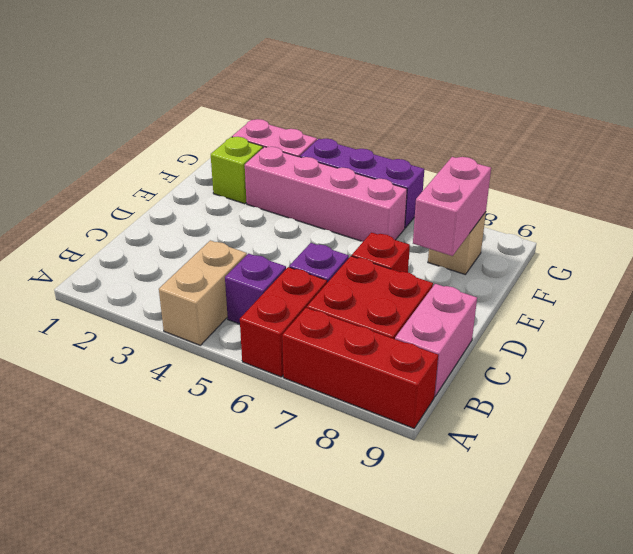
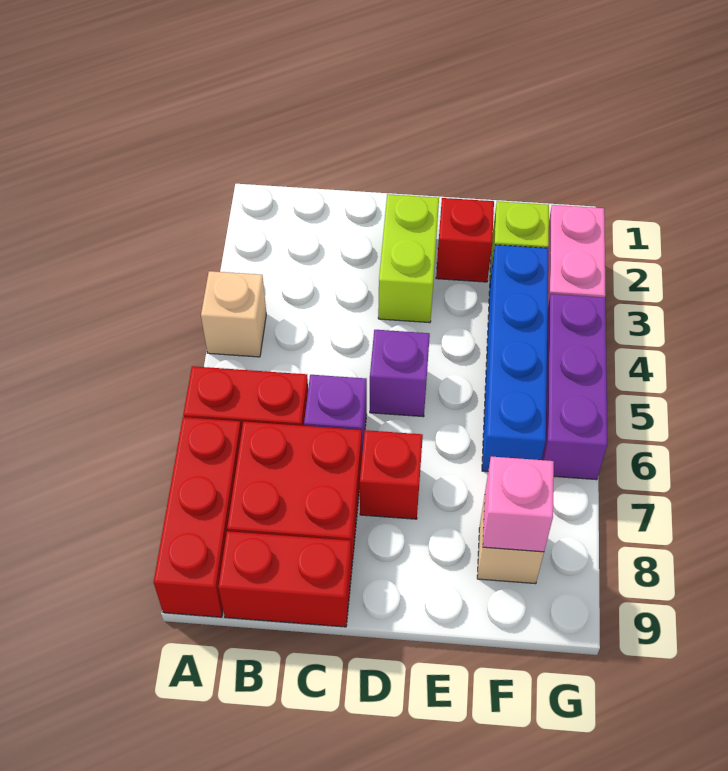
tan 1x2 brick [159,240,247,345] -> tan 1x1 brick [201,271,266,357]
purple 1x1 brick [225,254,286,324] -> purple 1x1 brick moved to [370,330,430,417]
pink 1x2 brick [395,284,477,397] -> red 1x2 brick [218,531,352,627]
none -> lime 1x2 brick [378,194,439,323]
none -> red 1x1 brick [436,198,494,282]
pink 1x2 brick [413,157,491,256] -> pink 1x1 brick [483,457,554,552]
pink 1x4 brick [245,147,407,242] -> blue 1x4 brick [482,245,549,472]

